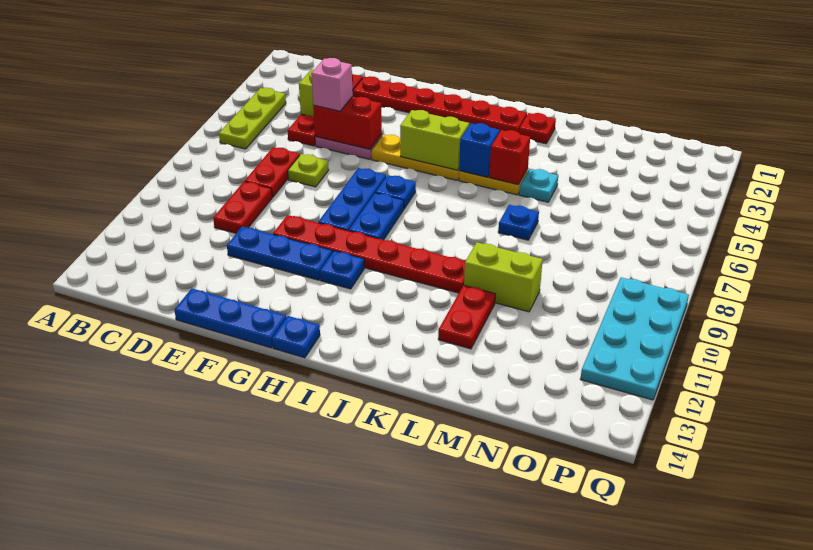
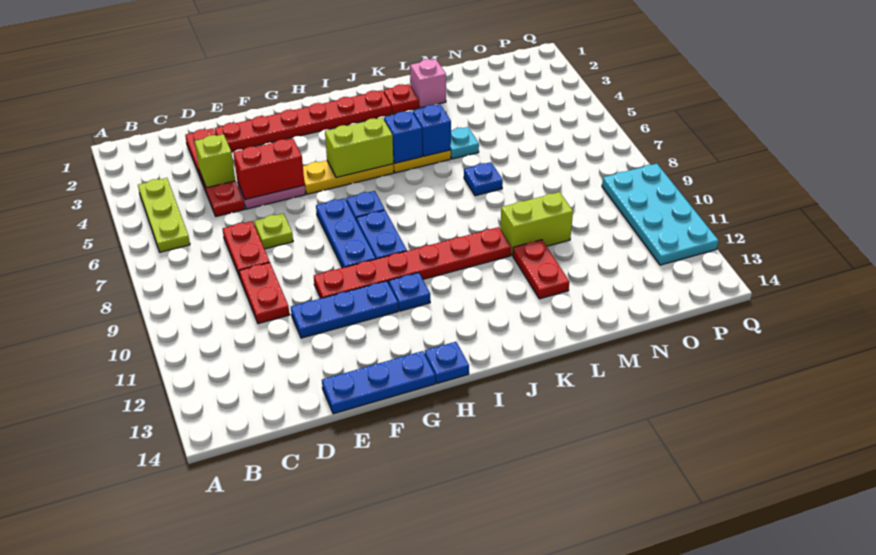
pink 1x1 brick [311,58,353,111] -> pink 1x1 brick moved to [410,59,446,108]
red 1x1 brick [489,130,530,185] -> blue 1x1 brick [413,105,451,156]

